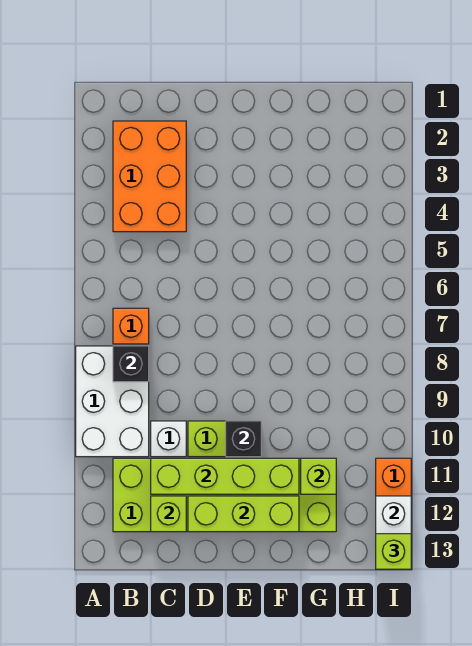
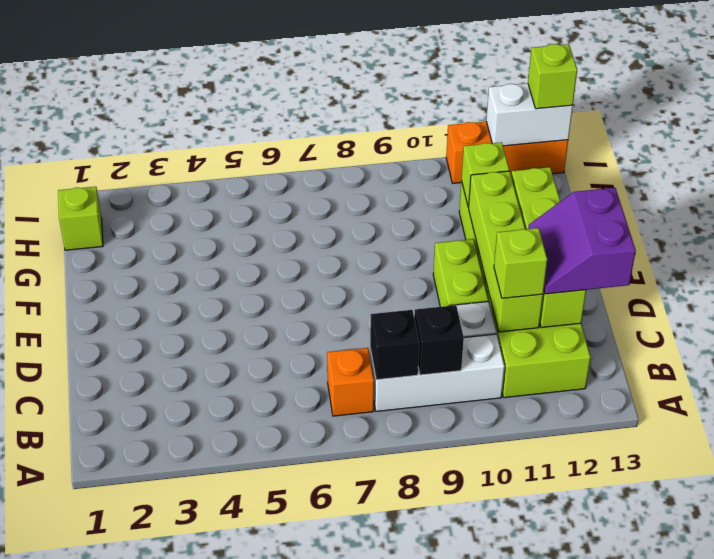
white 2x3 brick [76,346,149,457] -> white 1x3 brick [370,334,505,411]
orange 2x3 brick [113,121,186,232] -> none
none -> lime 1x1 brick [494,228,547,298]
none -> purple 2x2 slope [528,188,636,294]
black 1x1 brick [226,421,261,457] -> black 1x1 brick moved to [414,305,464,375]
none -> lime 1x1 brick [58,187,103,250]

